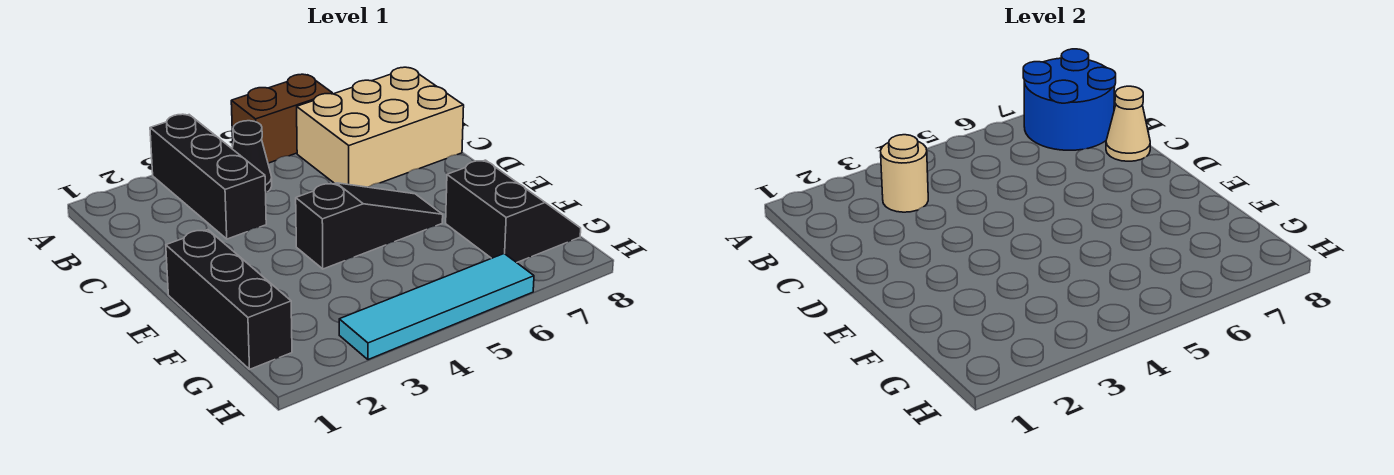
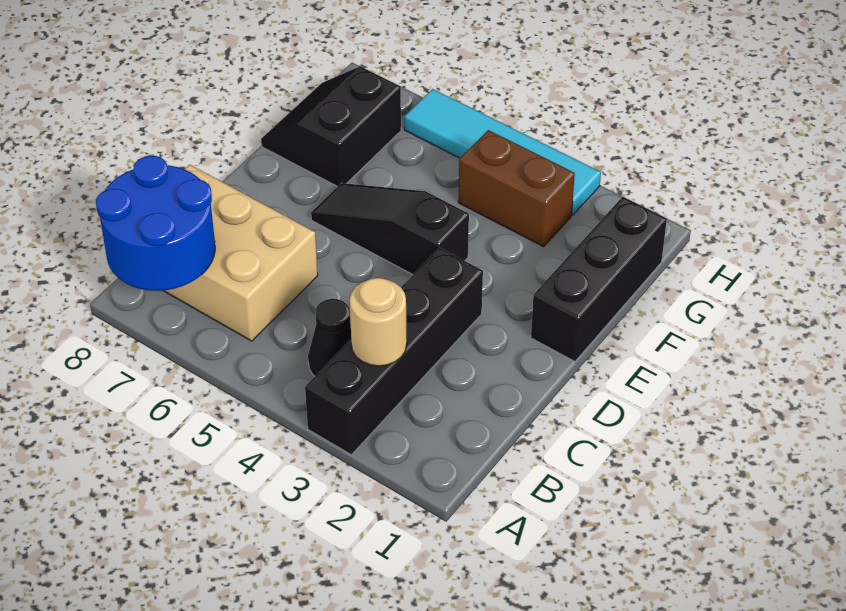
black 1x3 brick [150,114,266,239] -> black 1x4 brick [305,248,483,455]
brown 1x2 brick [231,74,332,163] -> brown 1x2 brick moved to [458,130,575,247]
tan 1x1 cone [1106,86,1150,161] -> none

